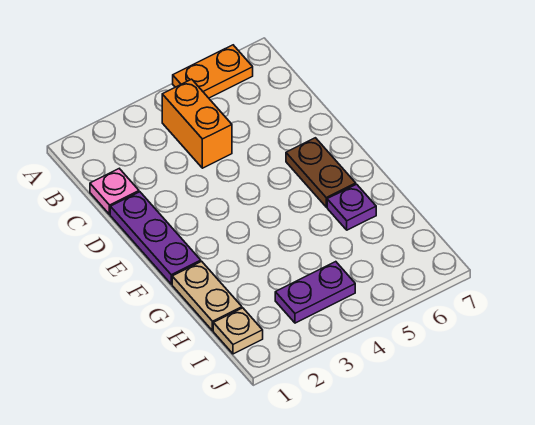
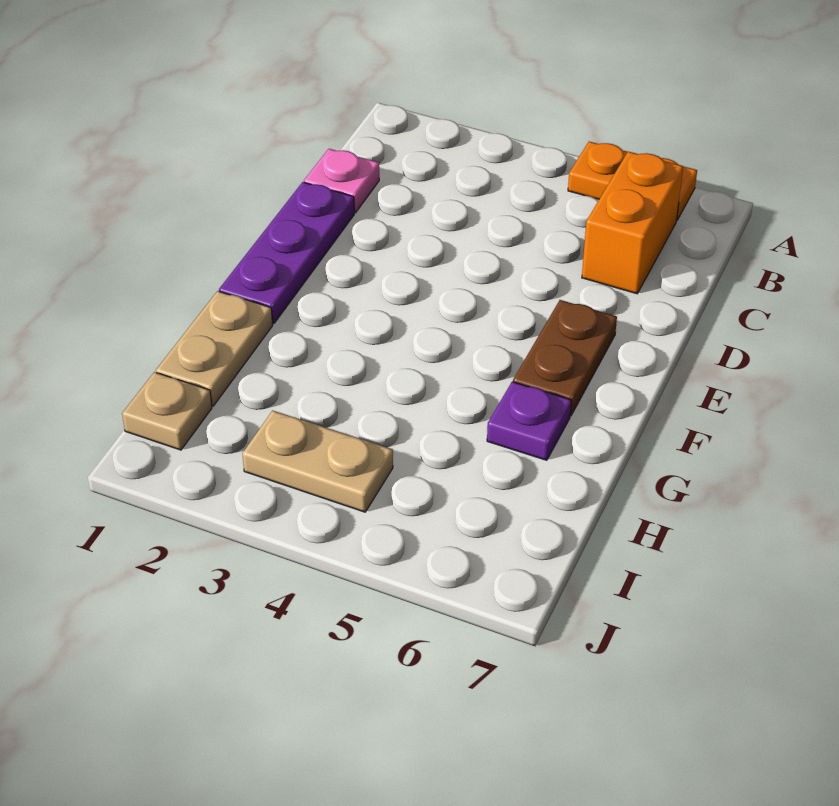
orange 1x2 brick [162,79,232,168] -> orange 1x2 brick moved to [582,151,683,294]
purple 1x2 plate [275,262,355,323] -> tan 1x2 plate [242,411,393,512]

